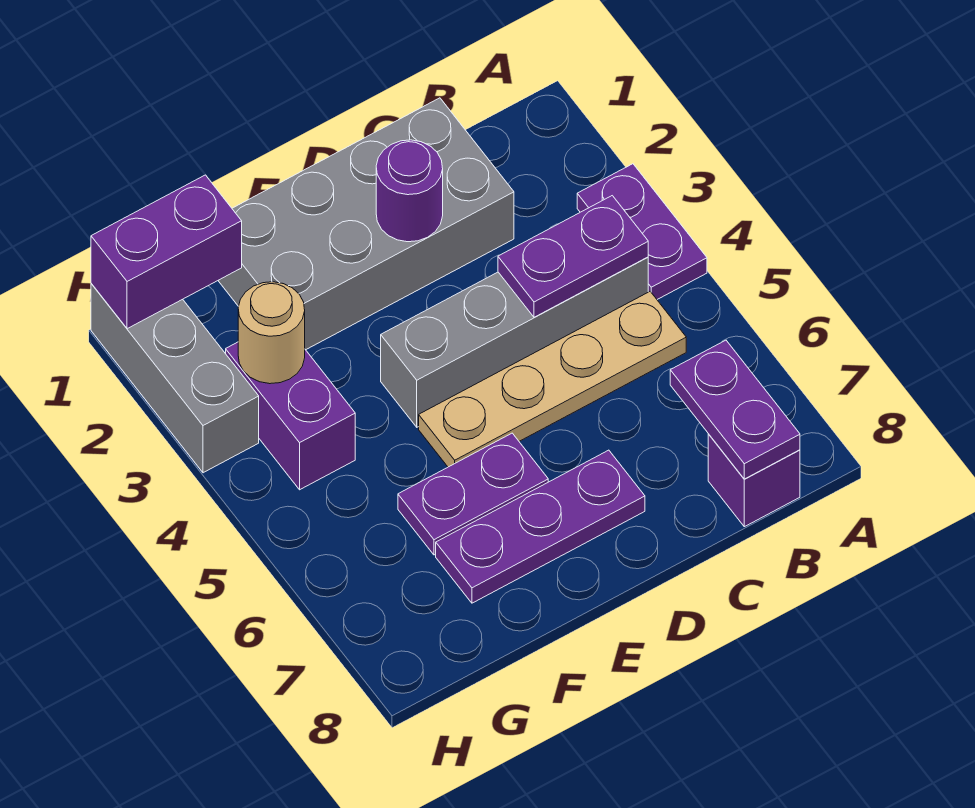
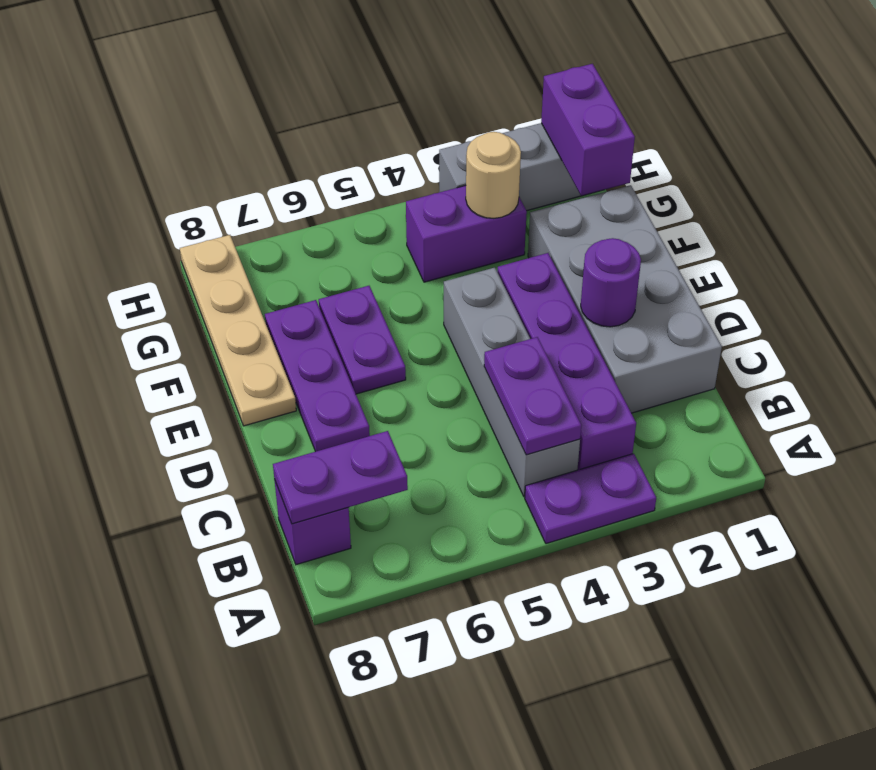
none -> purple 1x4 brick [497,253,636,470]
tan 1x4 plate [419,292,686,467] -> tan 1x4 plate moved to [180,235,296,426]

